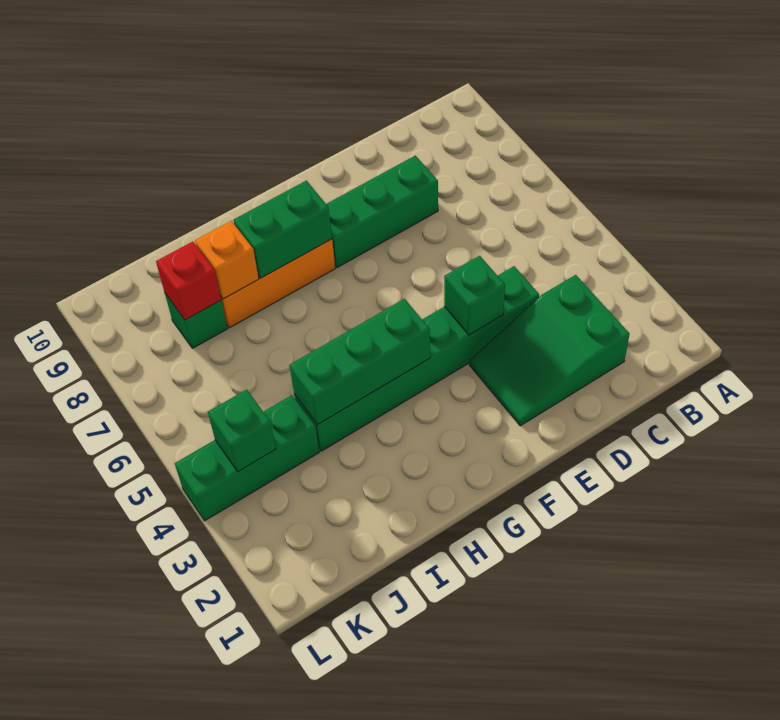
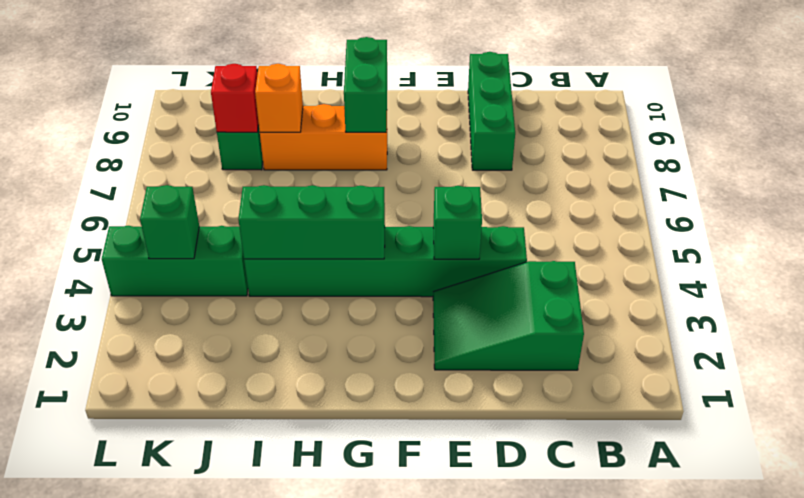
green 1x3 brick [327,156,438,268] -> green 1x3 brick turned to [468,52,515,170]
green 1x2 brick [233,180,332,278] -> green 1x2 brick turned to [344,37,387,132]

